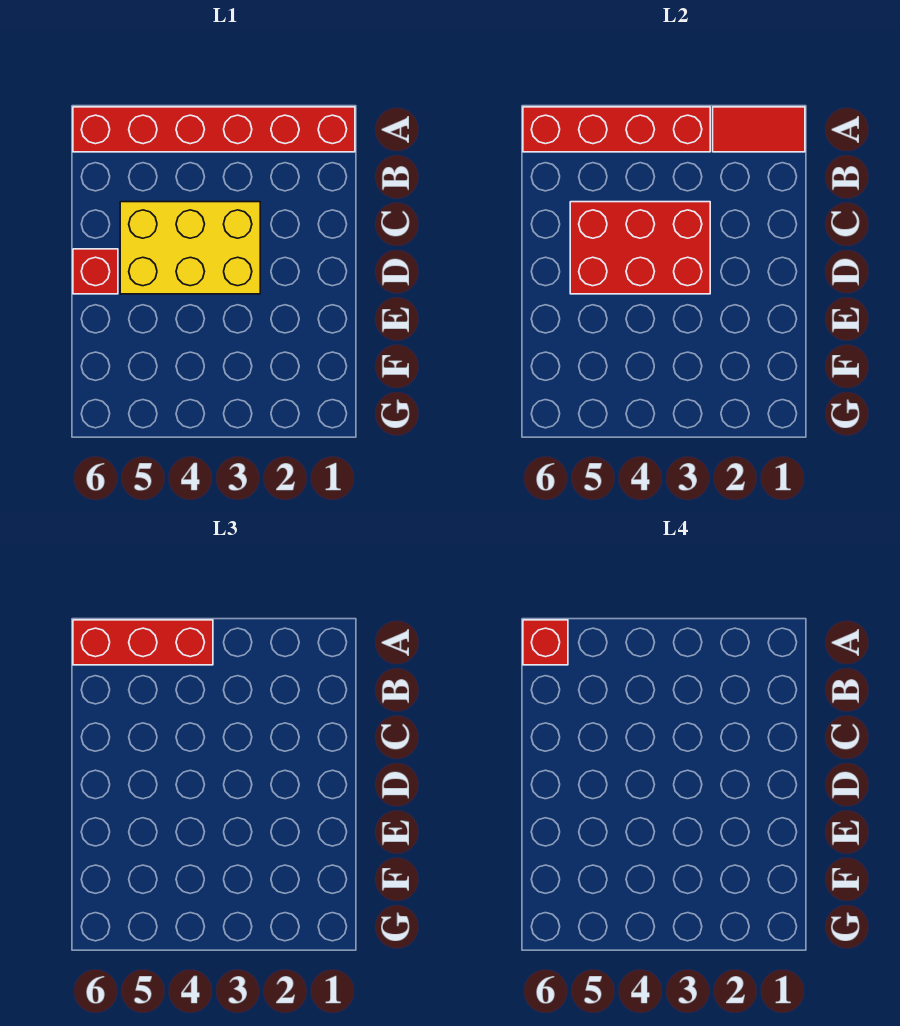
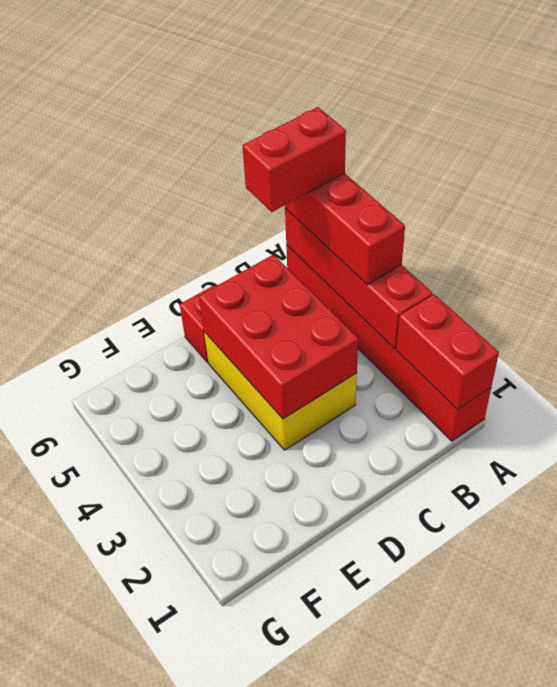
red 1x2 tile [713,107,805,152] -> red 1x2 brick [396,294,499,410]
red 1x1 brick [523,620,568,665] -> red 1x2 brick [242,107,346,212]

